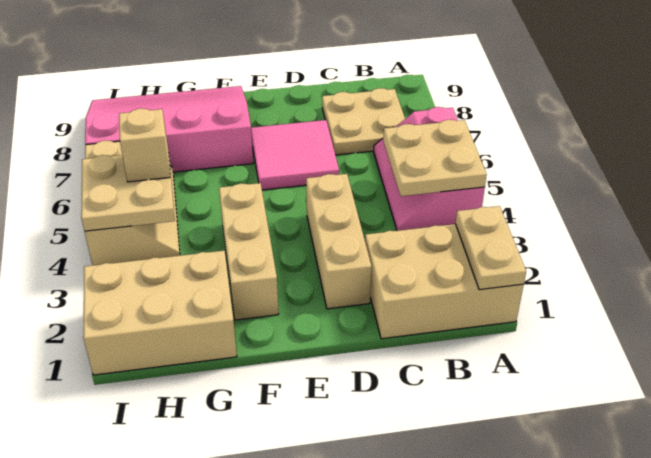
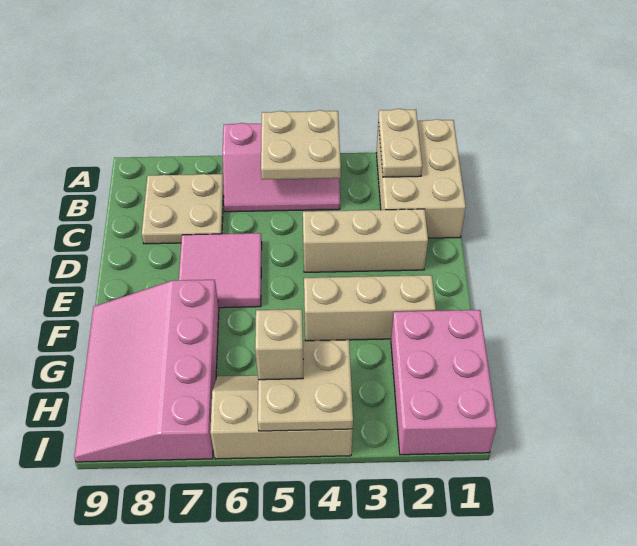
tan 1x2 plate [455,206,526,290] -> tan 1x2 plate turned to [378,109,422,177]
tan 2x3 brick [83,251,237,375] -> pink 2x3 brick [391,310,497,455]

